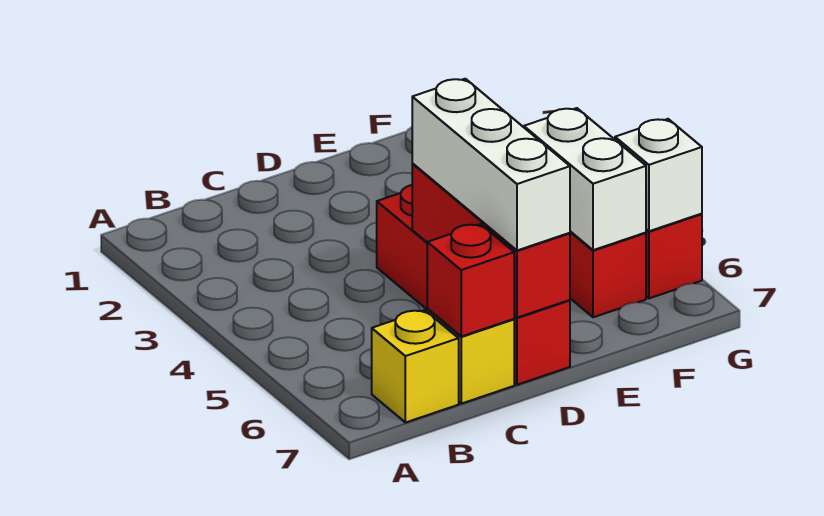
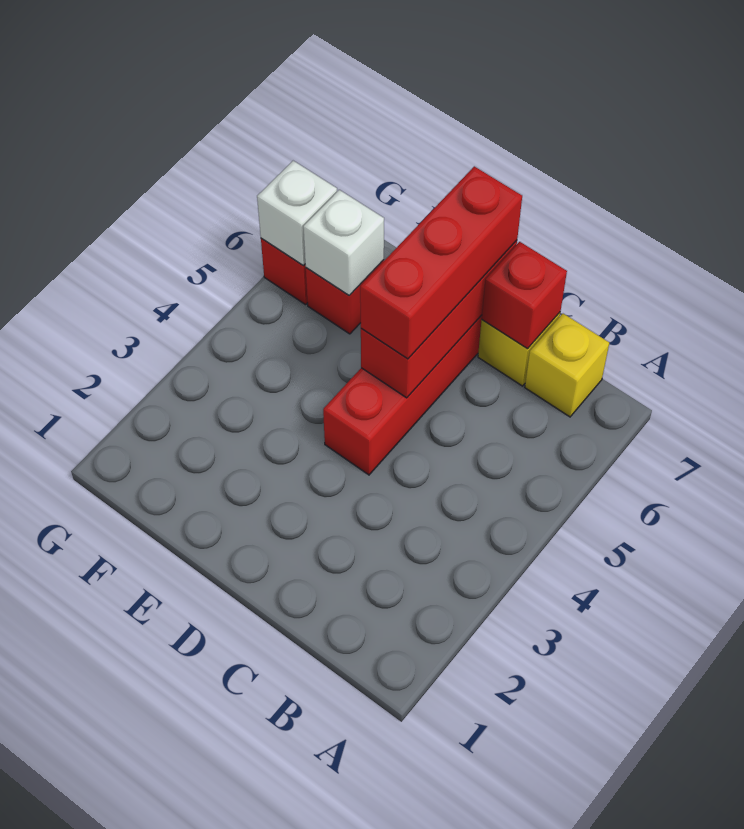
white 1x3 brick [412,79,570,250] -> red 1x3 brick [360,166,522,359]
white 1x2 brick [524,108,646,250] -> white 1x1 brick [303,190,384,295]

